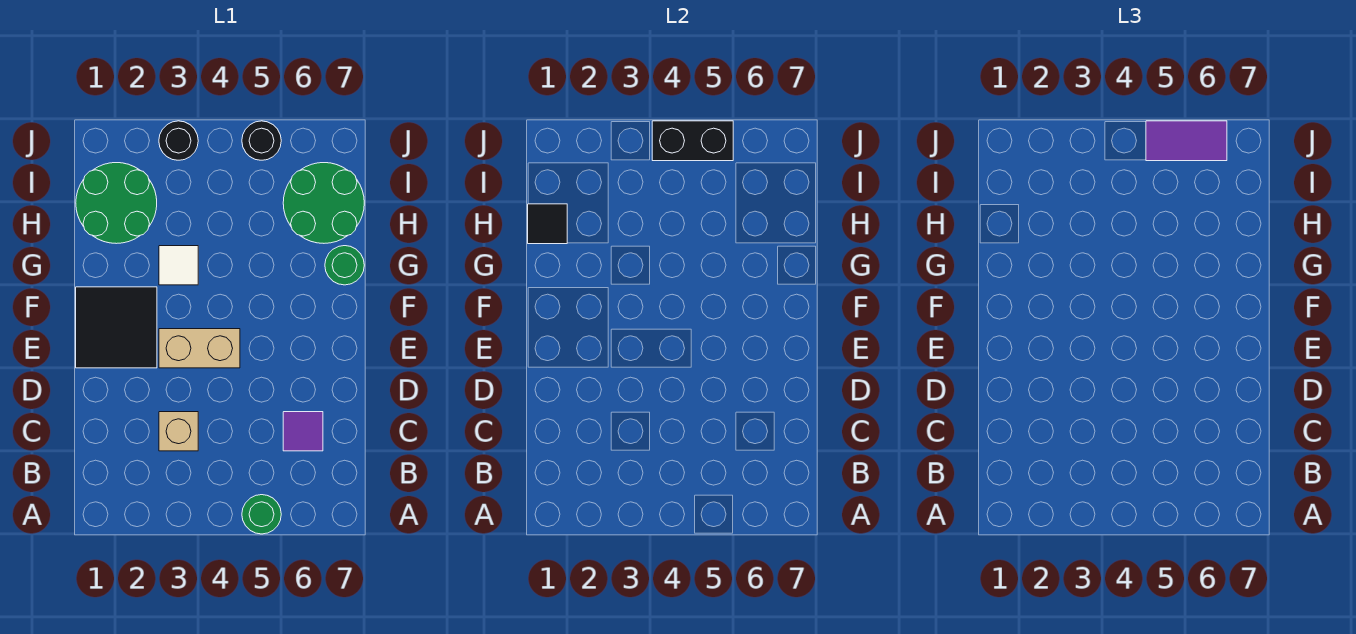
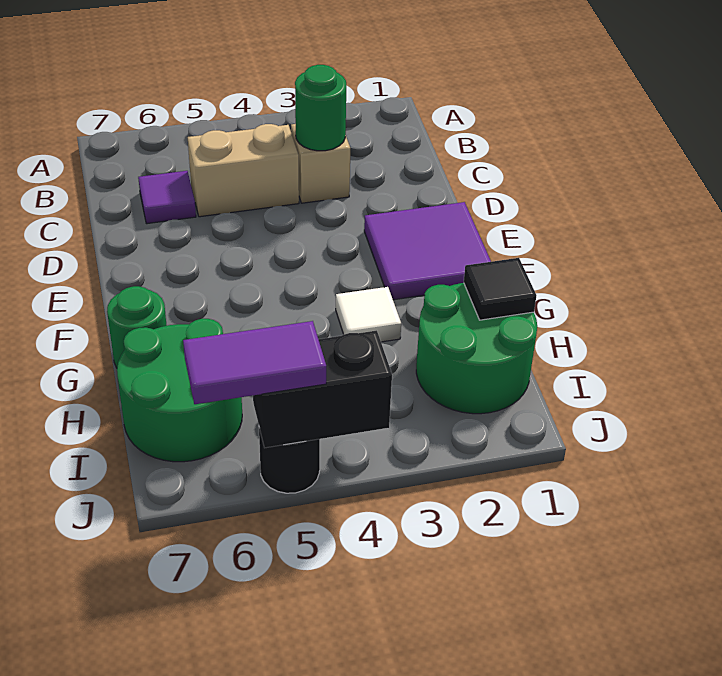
green 1x1 round brick [242,495,281,534] -> green 1x1 round brick moved to [295,65,346,151]
black 2x2 tile [76,287,157,368] -> purple 2x2 tile [364,202,491,300]
tan 1x2 brick [159,329,240,368] -> tan 1x2 brick moved to [188,124,299,217]
black 1x1 round brick [159,121,198,160] -> none

